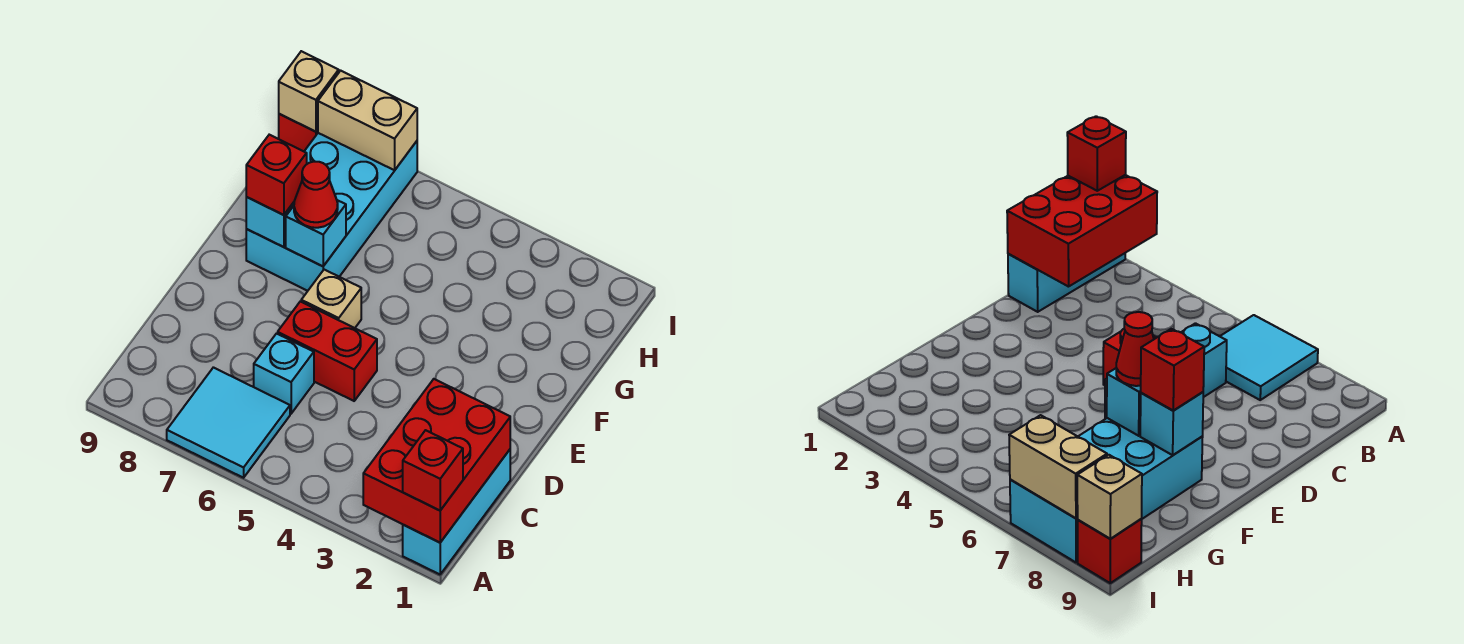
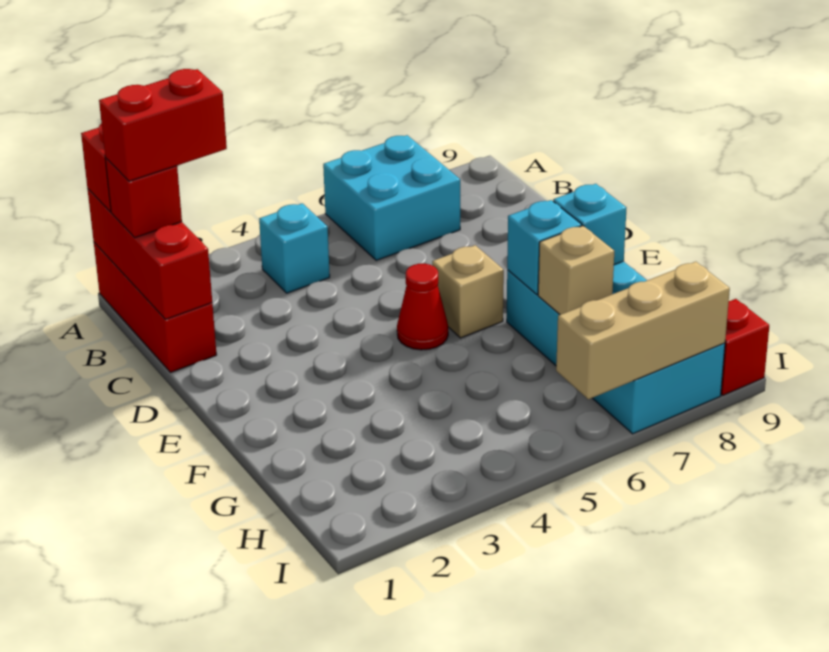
cyan 1x3 brick [403,450,510,574] -> red 1x3 brick [94,243,217,373]
red 2x3 brick [363,379,510,543] -> red 1x3 brick [88,189,212,319]
cyan 2x2 tile [167,367,290,478] -> cyan 2x2 brick [323,135,460,261]
cyan 1x1 brick [254,334,314,414] -> cyan 1x1 brick moved to [259,203,330,293]
red 1x2 brick [278,301,377,401] -> red 1x2 brick moved to [99,69,227,181]
red 1x1 cone [294,162,338,228] -> red 1x1 cone moved to [397,264,448,350]
red 1x1 brick [246,135,307,215] -> red 1x1 brick moved to [105,158,182,238]
tan 1x2 brick [318,71,417,170] -> tan 1x3 brick [556,262,730,399]
tan 1x1 brick [279,51,339,132] -> tan 1x1 brick moved to [538,226,614,315]

